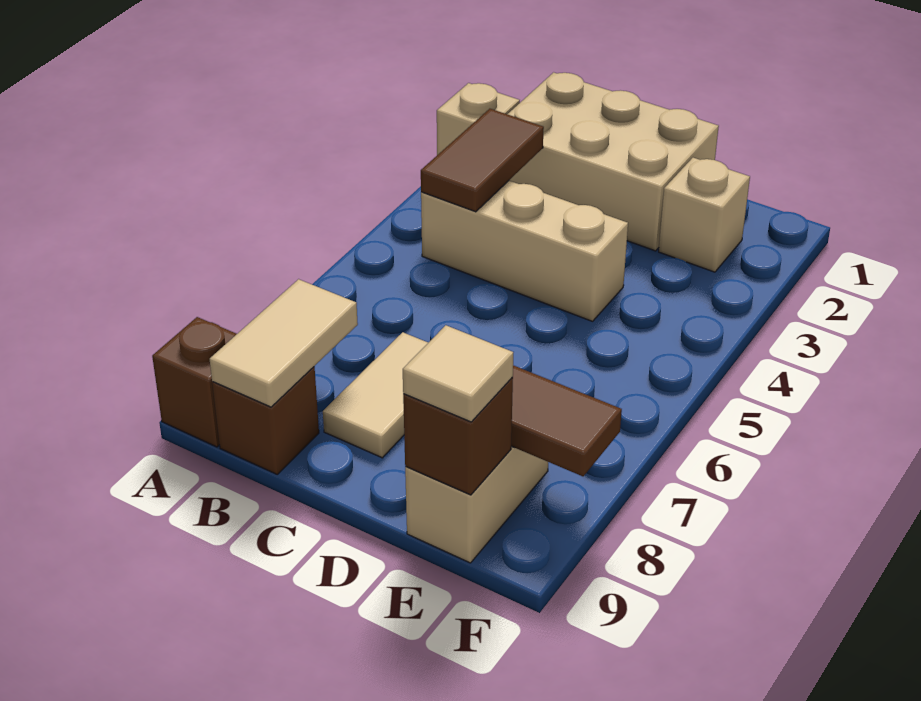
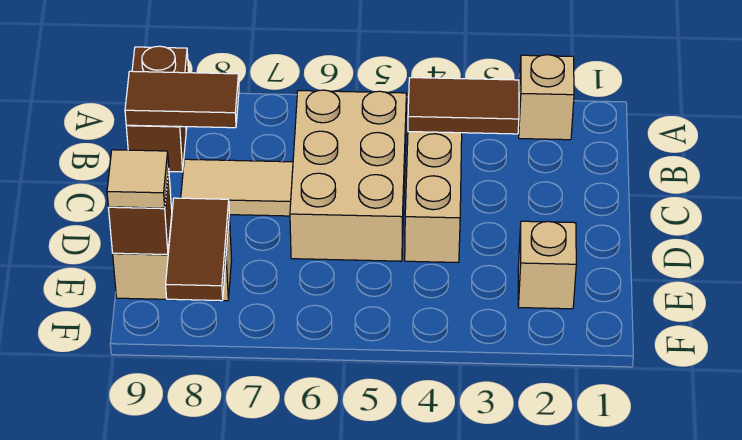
tan 2x3 brick [508,72,719,251] -> tan 2x3 brick moved to [290,90,406,261]
tan 1x2 tile [210,279,358,407] -> brown 1x2 tile [125,71,239,128]

